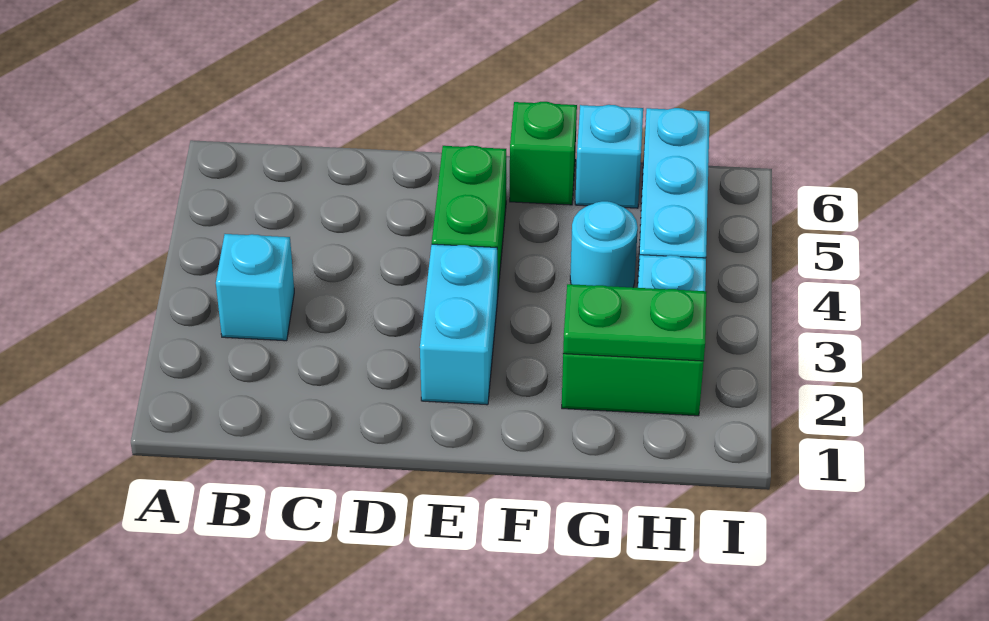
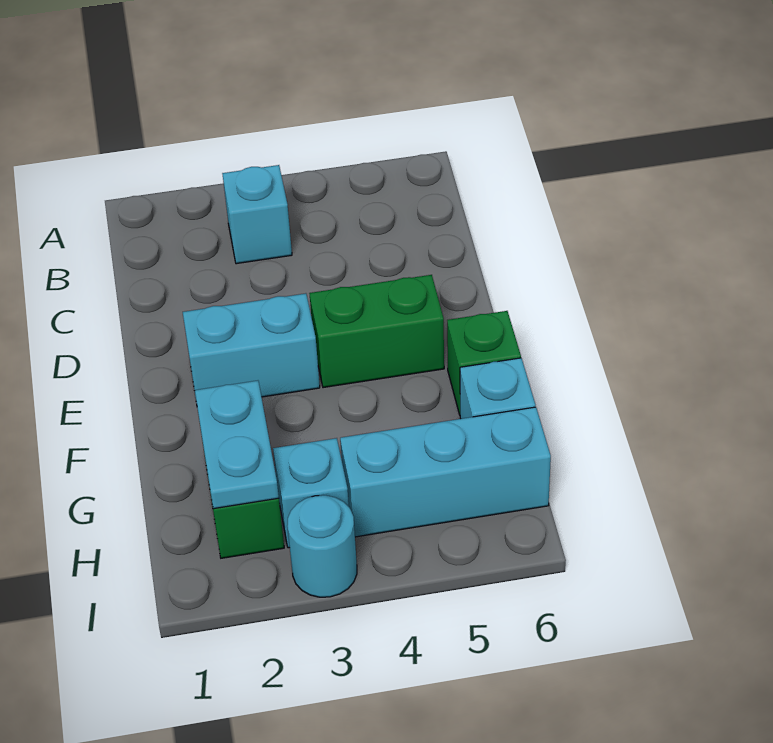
green 1x2 plate [563,284,707,361] -> cyan 1x2 plate [195,381,279,509]
cyan 1x1 round brick [570,201,638,288] -> cyan 1x1 round brick moved to [287,495,357,597]

